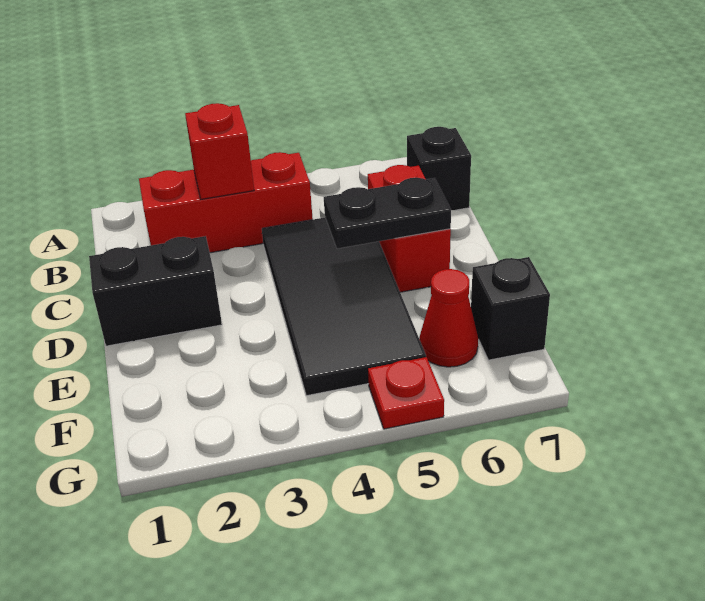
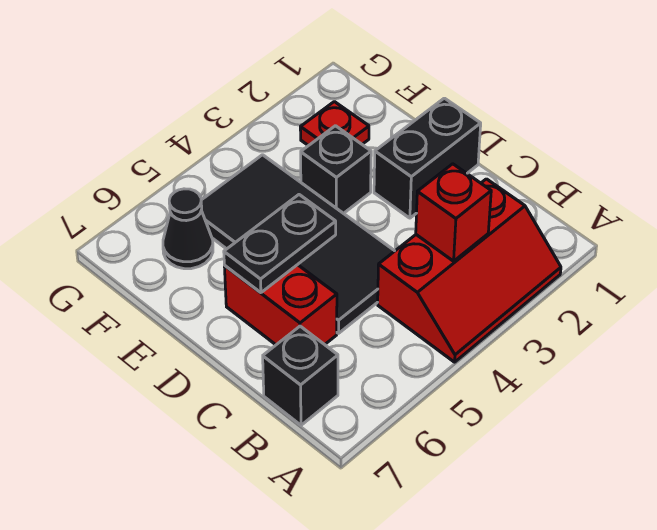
red 1x1 cone [419,269,478,367] -> black 1x1 cone [163,189,213,269]
black 1x1 brick [471,257,550,360] -> black 1x1 brick moved to [301,126,371,214]
red 1x1 plate [368,357,444,429] -> red 1x1 plate moved to [300,102,369,146]

